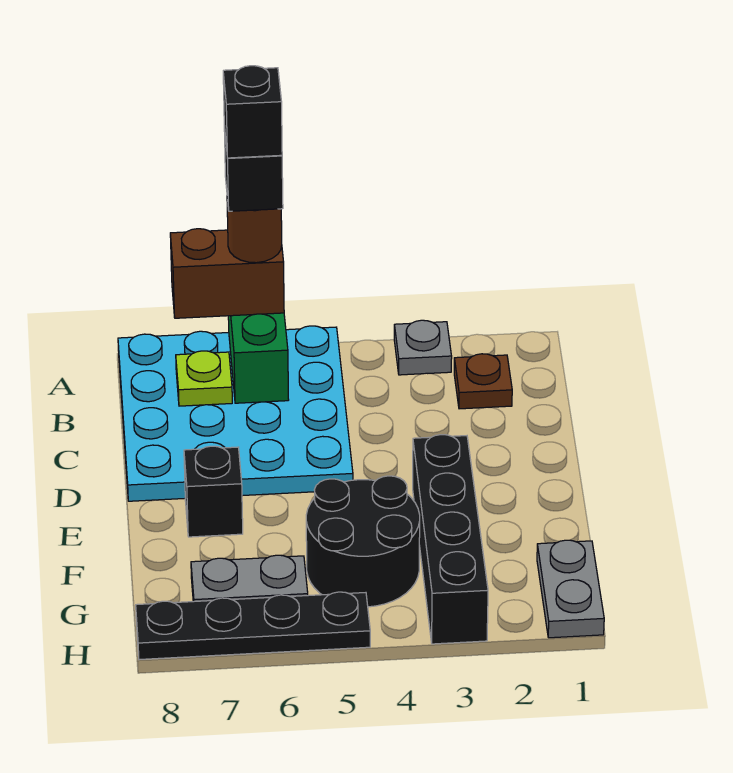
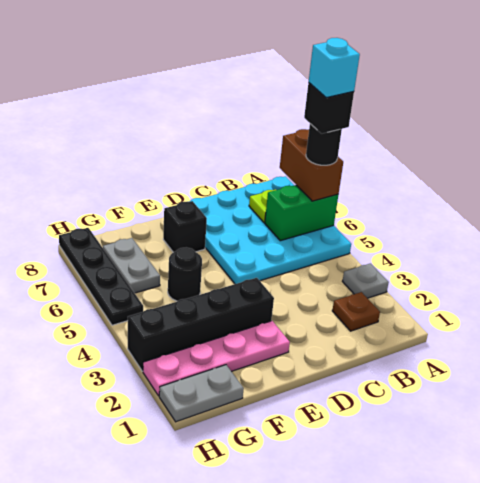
brown 1x1 round brick [227,199,282,263] -> black 1x1 round brick [306,124,342,165]
black 1x1 brick [223,66,282,158] -> cyan 1x1 brick [309,38,360,98]
none -> pink 1x4 plate [143,321,290,396]
black 2x2 round brick [306,476,420,607] -> black 1x1 round brick [168,247,202,301]

